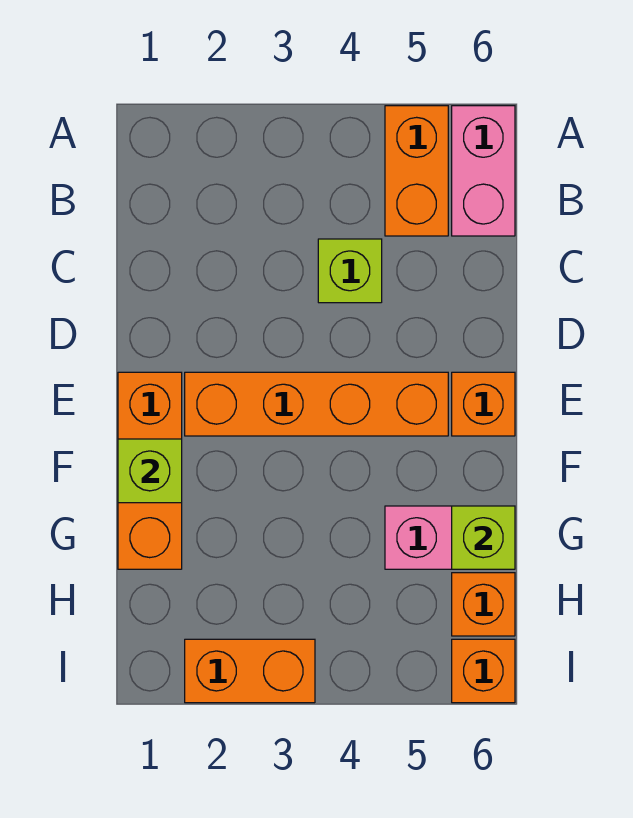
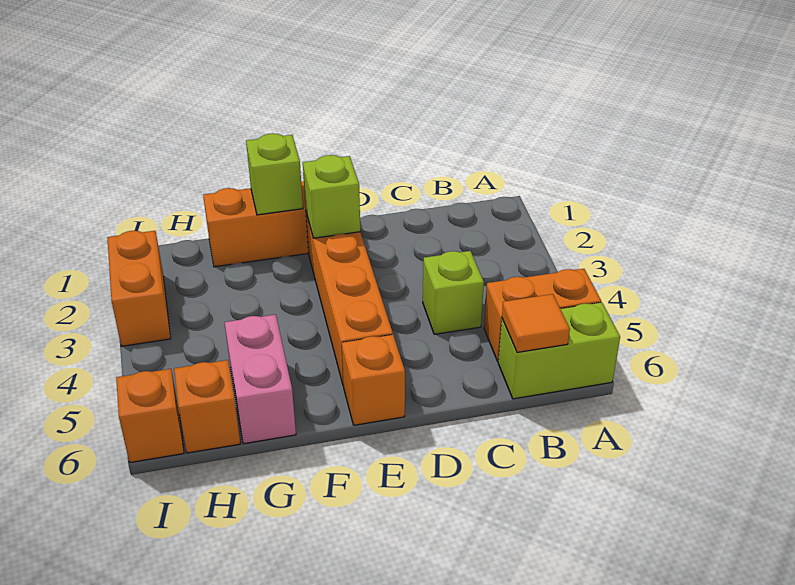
pink 1x2 brick [452,106,515,236] -> lime 1x2 brick [498,302,620,399]
none -> orange 1x1 tile [502,294,570,352]
lime 1x1 brick [452,506,515,569] -> lime 1x1 brick moved to [303,155,360,238]

